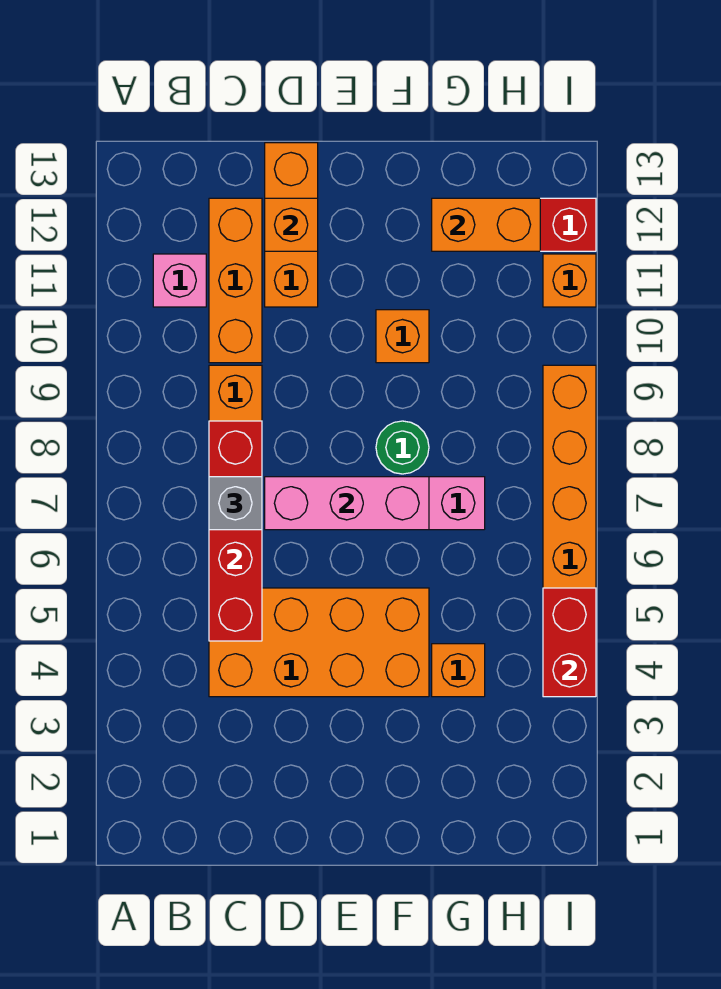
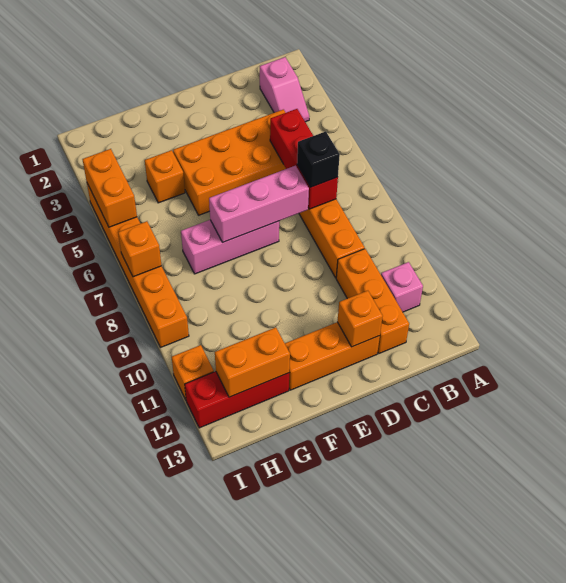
none -> pink 1x2 slope [260,57,309,122]
red 1x4 brick [209,421,262,641] -> red 1x3 brick [270,109,338,209]
grey 1x1 brick [209,477,262,530] -> black 1x1 brick [297,131,340,187]
orange 1x3 brick [265,143,318,307] -> orange 1x3 brick turned to [285,322,380,390]
green 1x1 round brick [376,421,429,474] -> none
orange 1x1 brick [376,310,429,363] -> orange 1x1 brick moved to [118,221,162,277]
red 1x2 brick [543,588,596,697] -> orange 1x2 brick [82,149,137,227]

